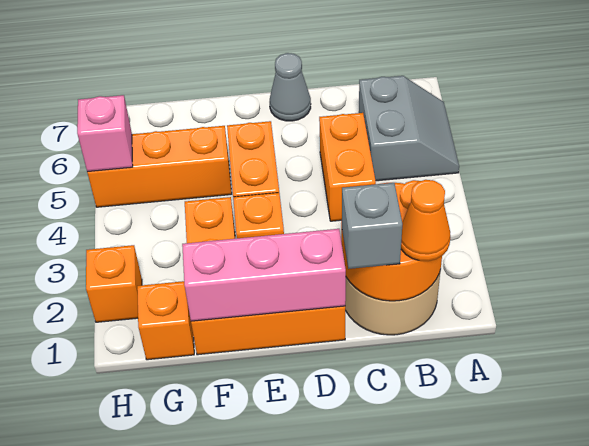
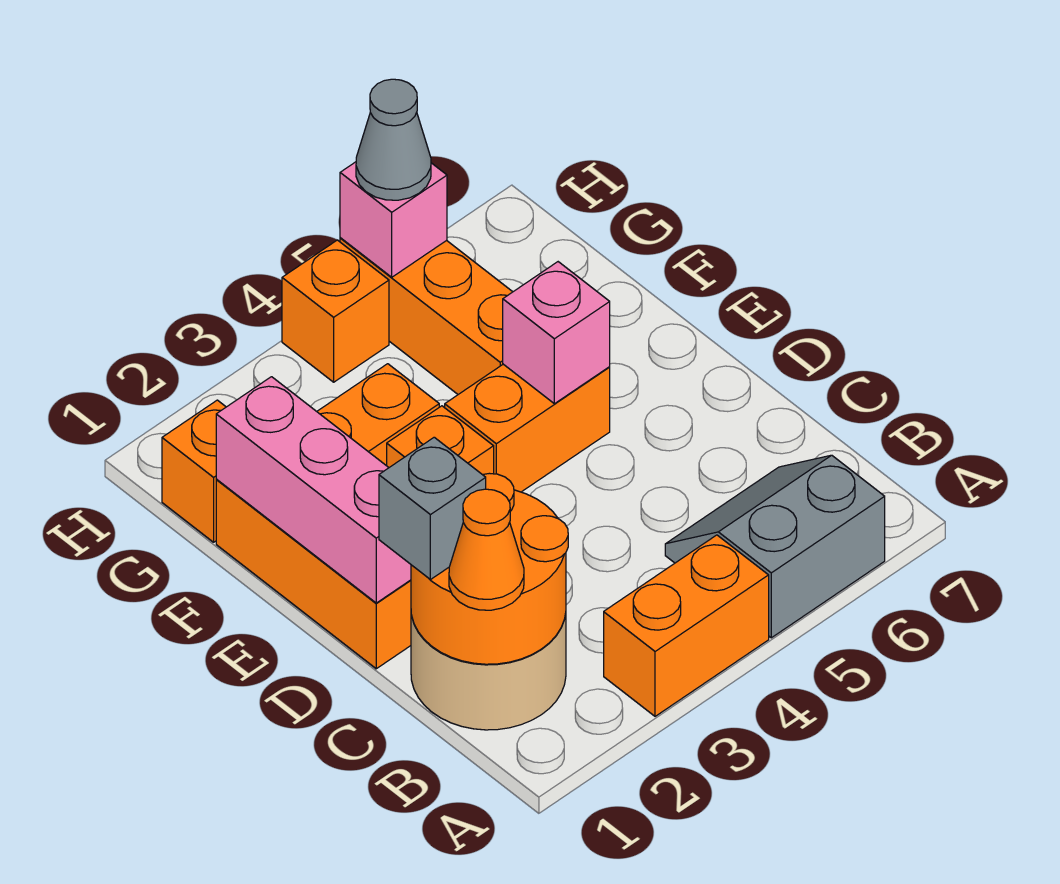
grey 2x2 slope [359,76,459,181] -> grey 2x2 slope turned to [665,455,885,638]
orange 1x2 brick [319,113,376,221] -> orange 1x2 brick moved to [604,535,769,716]
grey 1x1 cone [270,53,311,121] -> grey 1x1 cone moved to [356,79,431,200]
none -> pink 1x1 brick [503,262,610,404]
orange 1x1 brick [86,245,142,322] -> orange 1x1 brick moved to [282,240,389,382]

